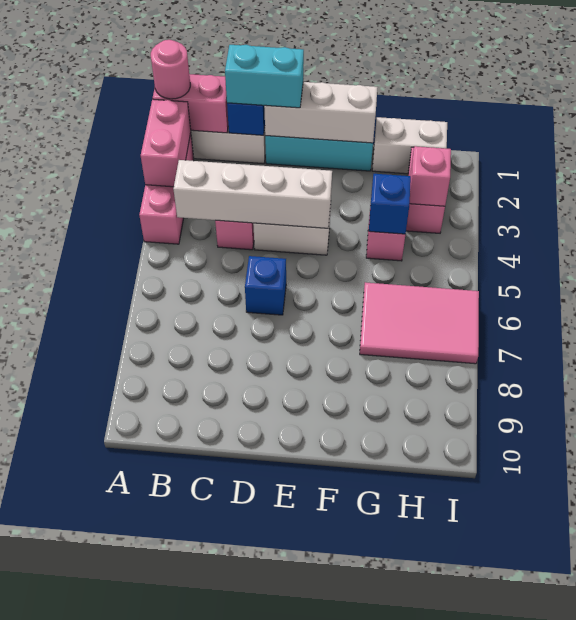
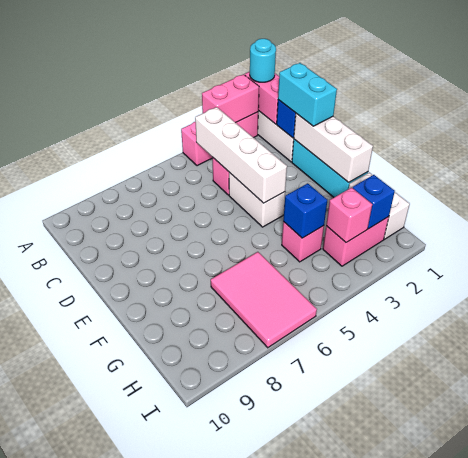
pink 1x1 round brick [151,40,190,99] -> cyan 1x1 round brick [250,39,276,82]
blue 1x1 brick [245,256,286,315] -> blue 1x1 brick moved to [353,175,395,229]

